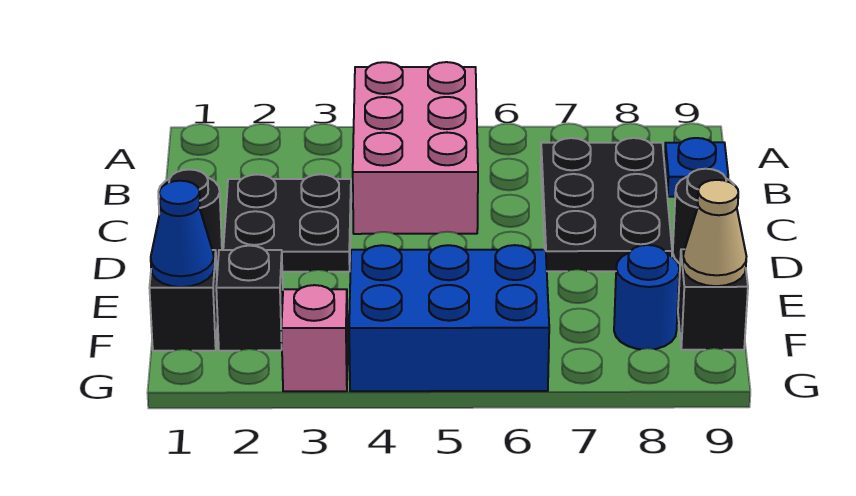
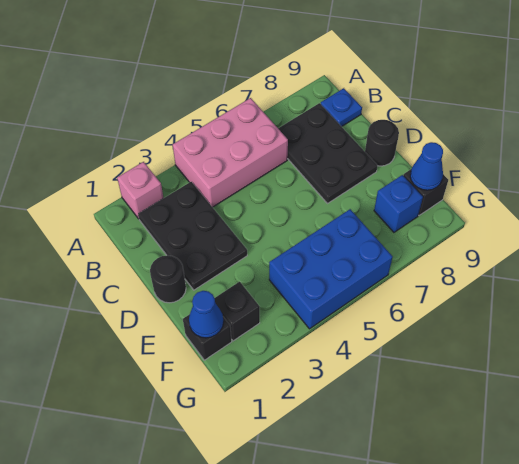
pink 2x3 brick [353,62,478,234] -> pink 2x3 brick turned to [173,98,288,207]
black 2x2 plate [223,174,351,272] -> black 2x3 plate [138,182,247,290]
blue 1x1 round brick [614,245,679,349] -> blue 1x1 brick [374,175,423,232]
tan 1x1 cone [683,180,747,286] -> blue 1x1 cone [410,142,443,190]
pink 1x1 brick [281,285,348,391] -> pink 1x1 brick moved to [117,162,163,219]

